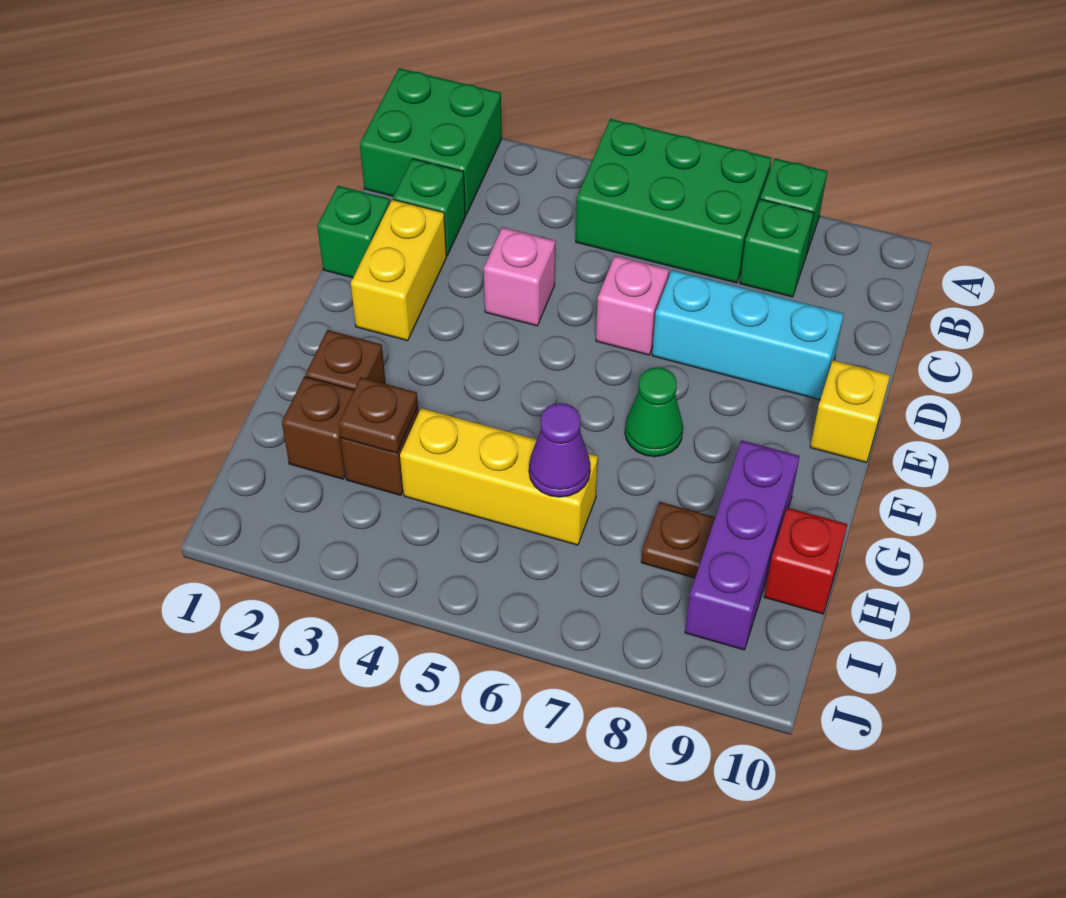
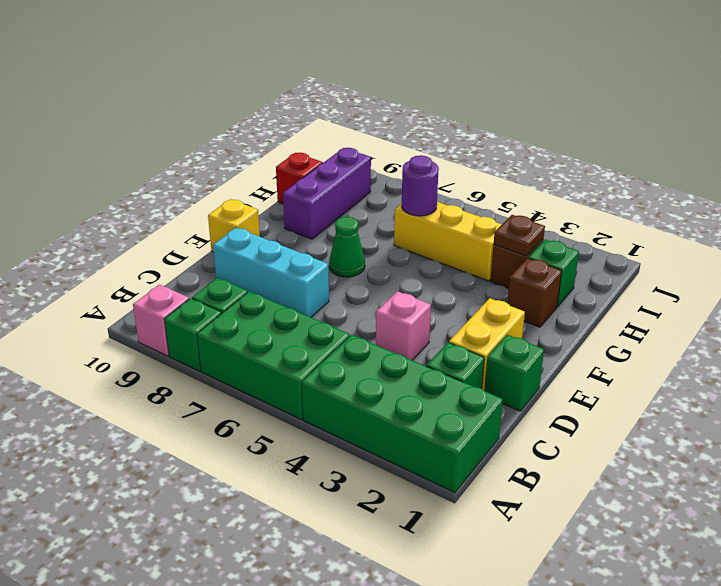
green 2x2 brick [360,68,502,215] -> green 2x4 brick [302,335,503,493]
pink 1x1 brick [596,256,669,355] -> pink 1x1 brick moved to [133,285,189,356]
brown 1x1 brick [282,376,354,479] -> green 1x1 brick [528,239,579,307]
purple 1x1 cone [529,403,590,497] -> purple 1x1 round brick [402,155,439,216]
brown 1x1 plate [641,502,715,578] -> none

